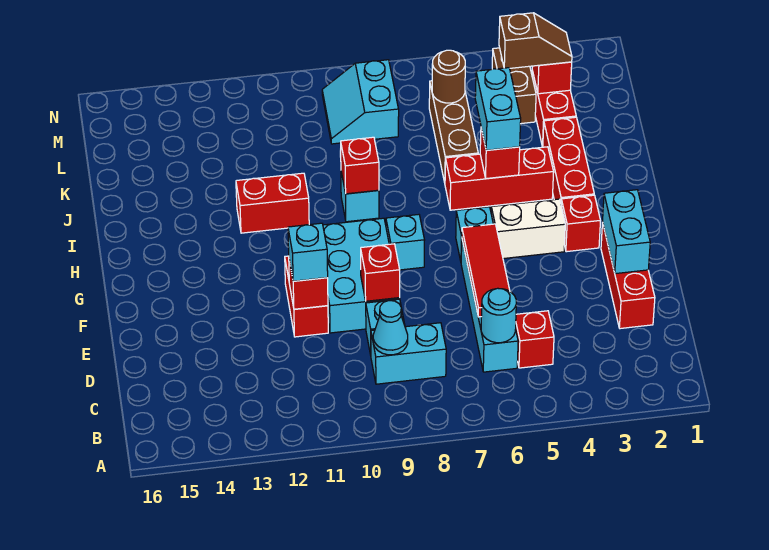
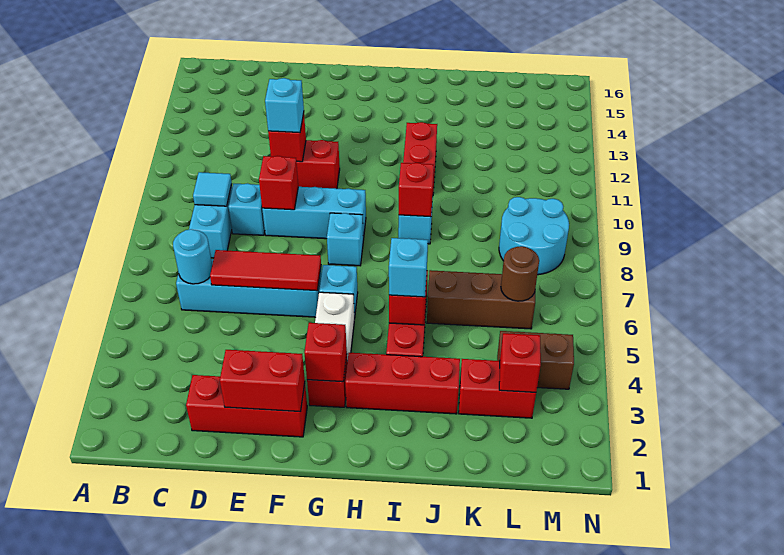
red 1x1 brick [516,311,554,368] -> red 1x1 brick moved to [304,323,347,382]
cyan 1x1 cone [373,301,408,355] -> cyan 1x1 tile [193,172,232,206]
cyan 1x2 brick [603,190,650,274] -> red 1x2 brick [220,350,305,412]
cyan 2x3 brick [323,218,400,333] -> cyan 1x3 brick [262,187,366,240]
cyan 1x2 brick [475,68,521,150] -> cyan 1x1 brick [389,238,428,297]
brown 1x2 slope [499,13,572,68] -> none
cyan 2x2 slope [322,60,399,144] -> cyan 2x2 round brick [499,197,569,275]

